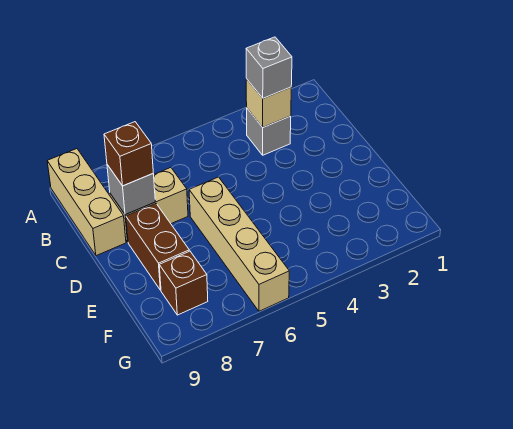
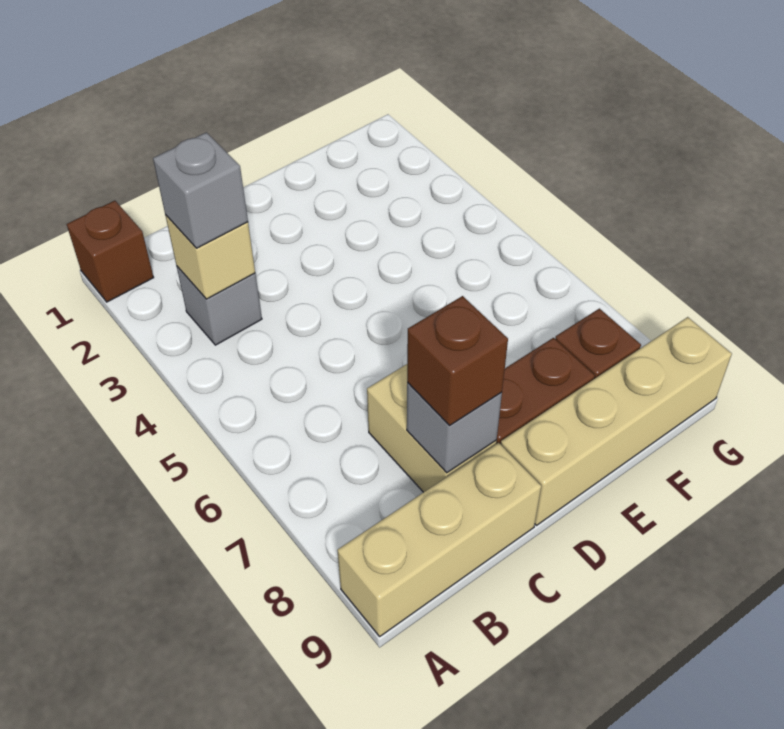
none -> brown 1x1 brick [67,201,154,302]
tan 1x4 brick [189,177,289,311] -> tan 1x4 brick moved to [501,317,732,525]

